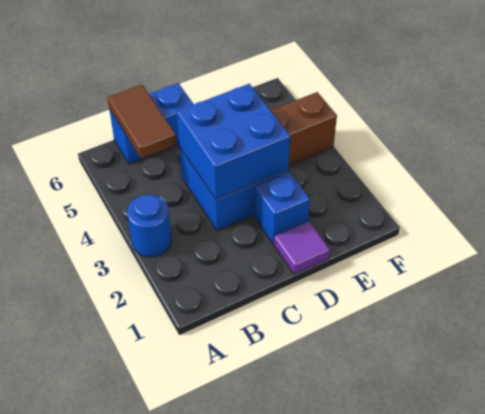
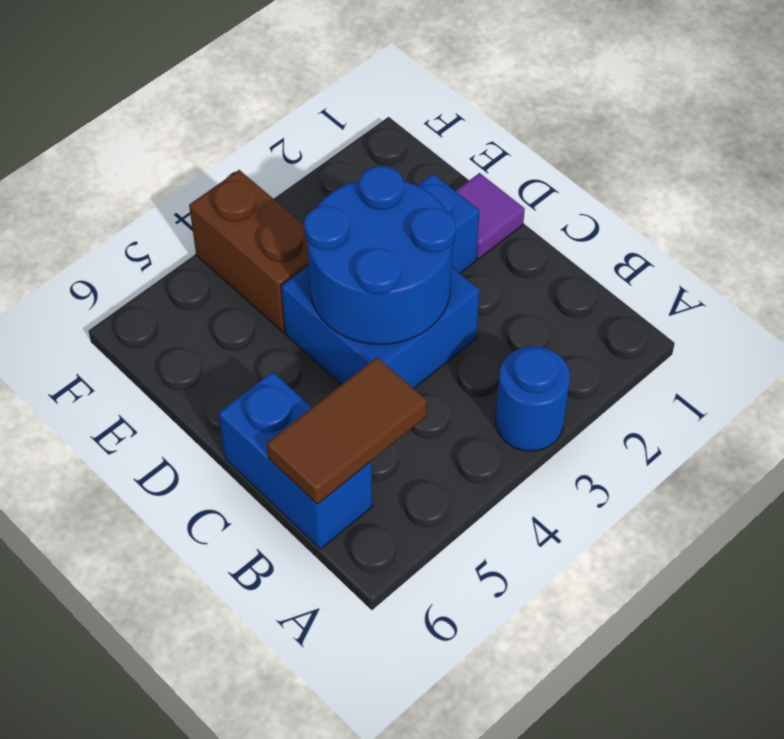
blue 2x2 brick [177,84,290,200] -> blue 2x2 round brick [304,166,456,345]

